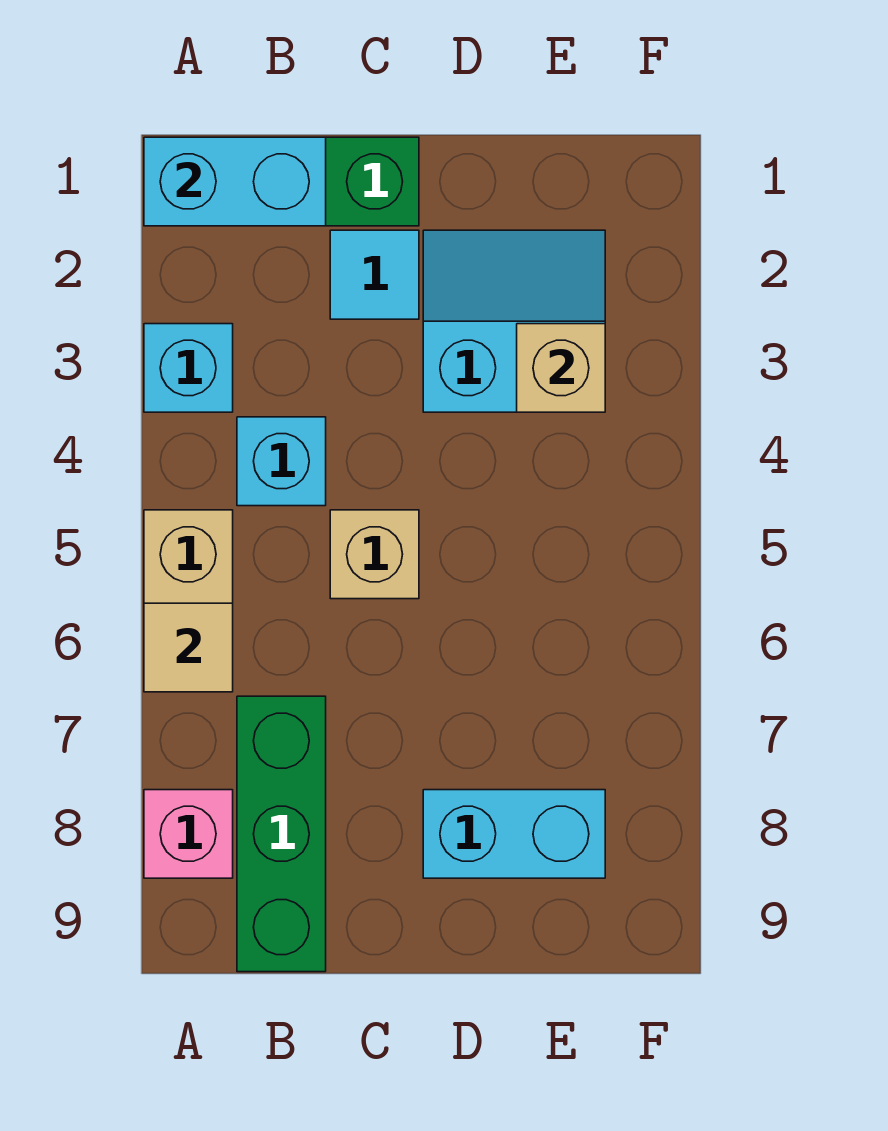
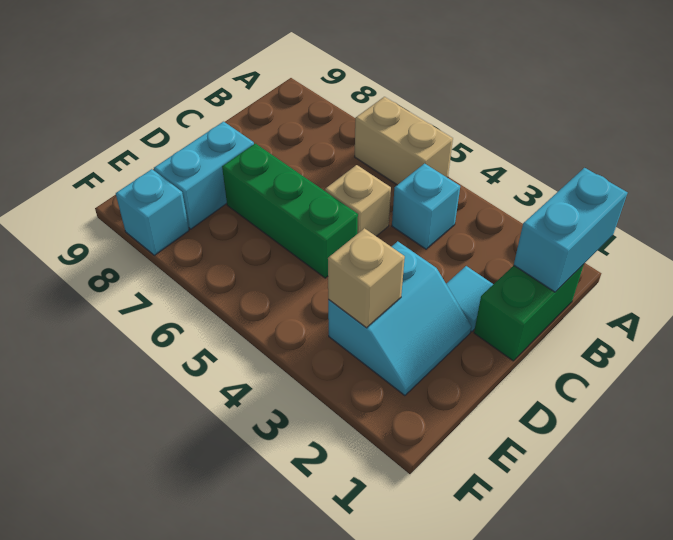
cyan 1x1 brick [144,324,233,412] -> cyan 1x1 brick moved to [116,169,189,255]
tan 1x1 tile [144,603,233,692] -> none
pink 1x1 brick [144,790,233,878] -> none
green 1x3 brick [237,696,326,972] -> green 1x3 brick moved to [222,143,358,278]

